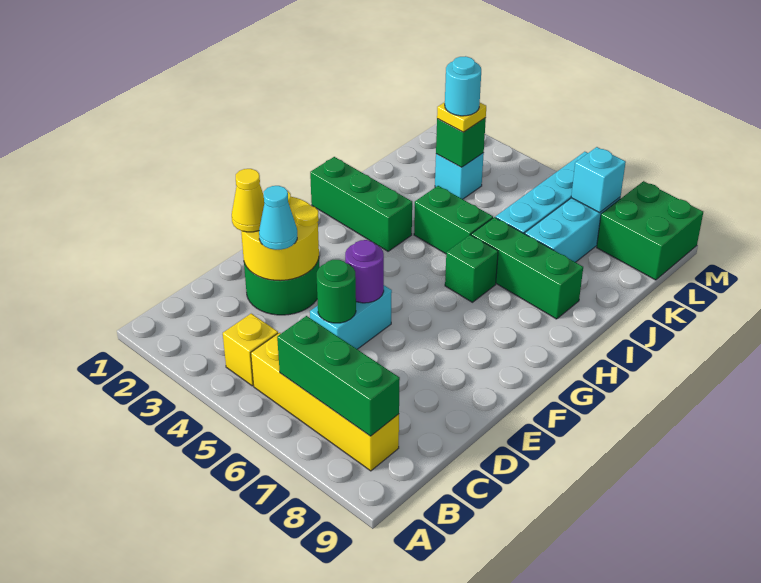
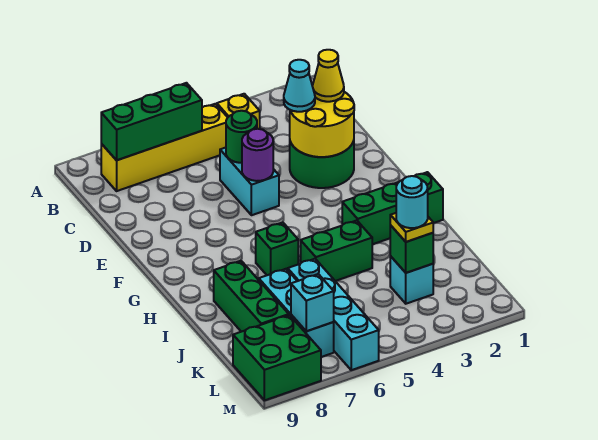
green 1x3 brick [471,217,583,319] -> green 1x3 brick turned to [214,261,289,332]

